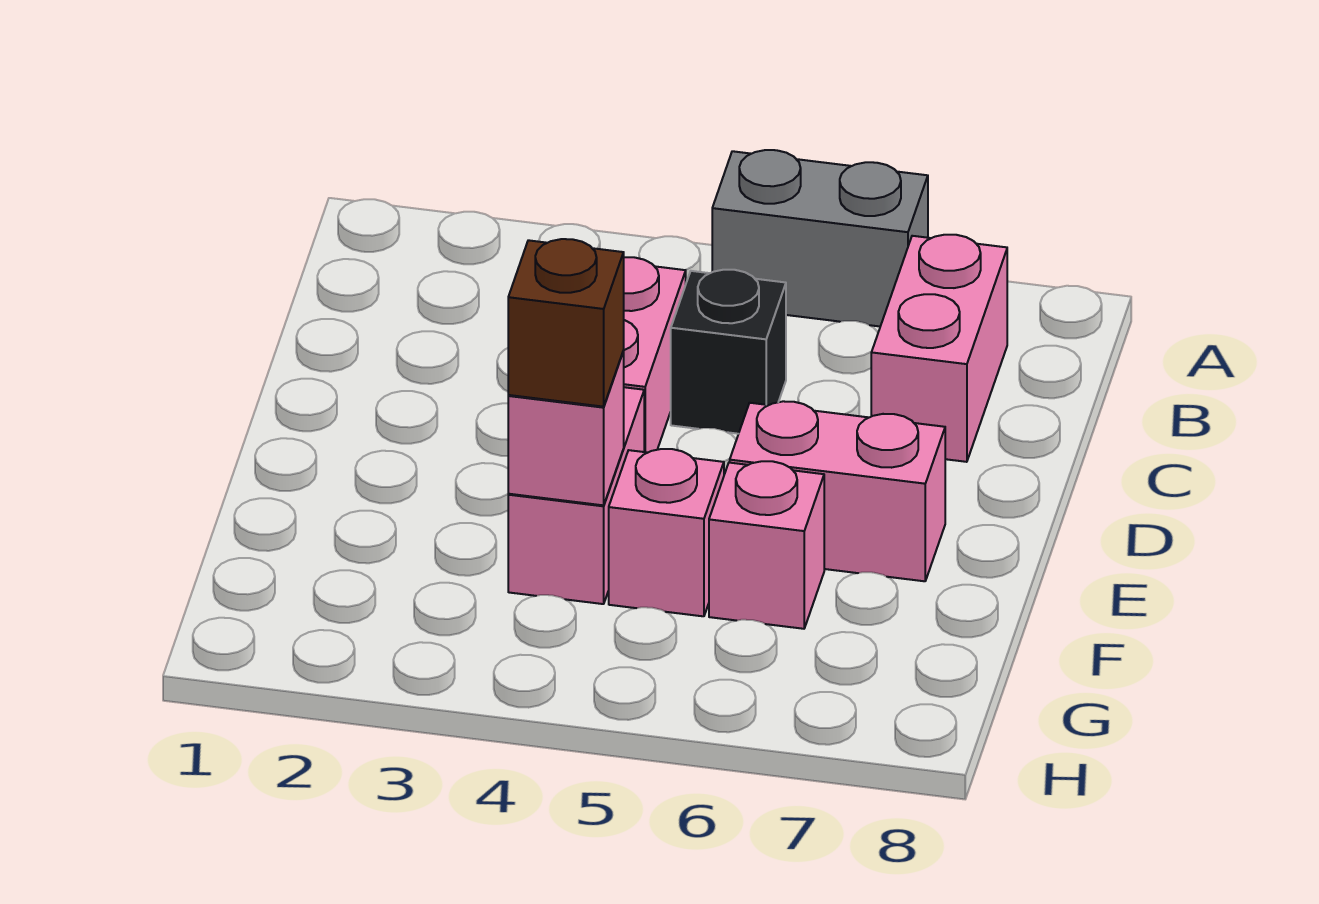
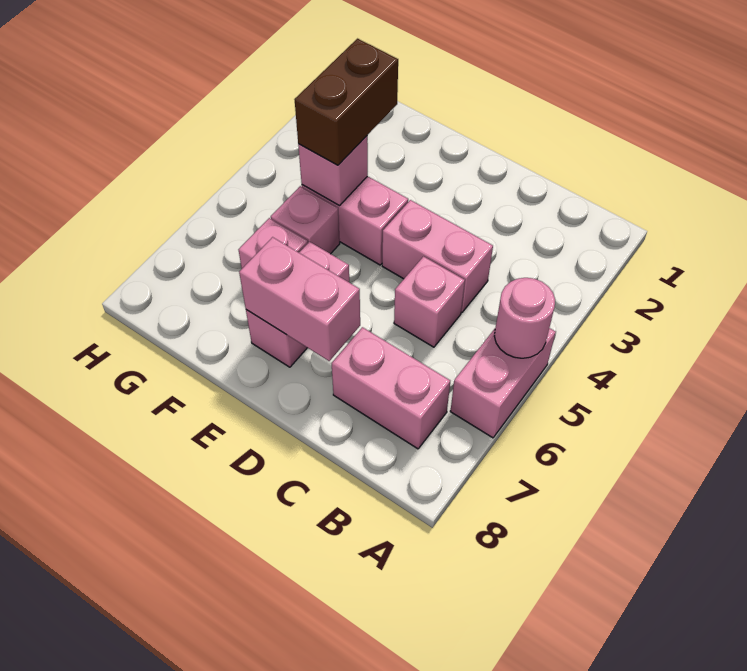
grey 1x2 brick [712,150,928,326] -> pink 1x2 brick [450,328,556,438]
none -> pink 1x1 round brick [494,278,555,358]
black 1x1 brick [671,270,786,434] -> pink 1x1 brick [394,256,465,347]
none -> pink 1x2 brick [239,237,360,361]
brown 1x1 brick [508,239,624,407] -> brown 1x2 brick [294,39,398,165]

